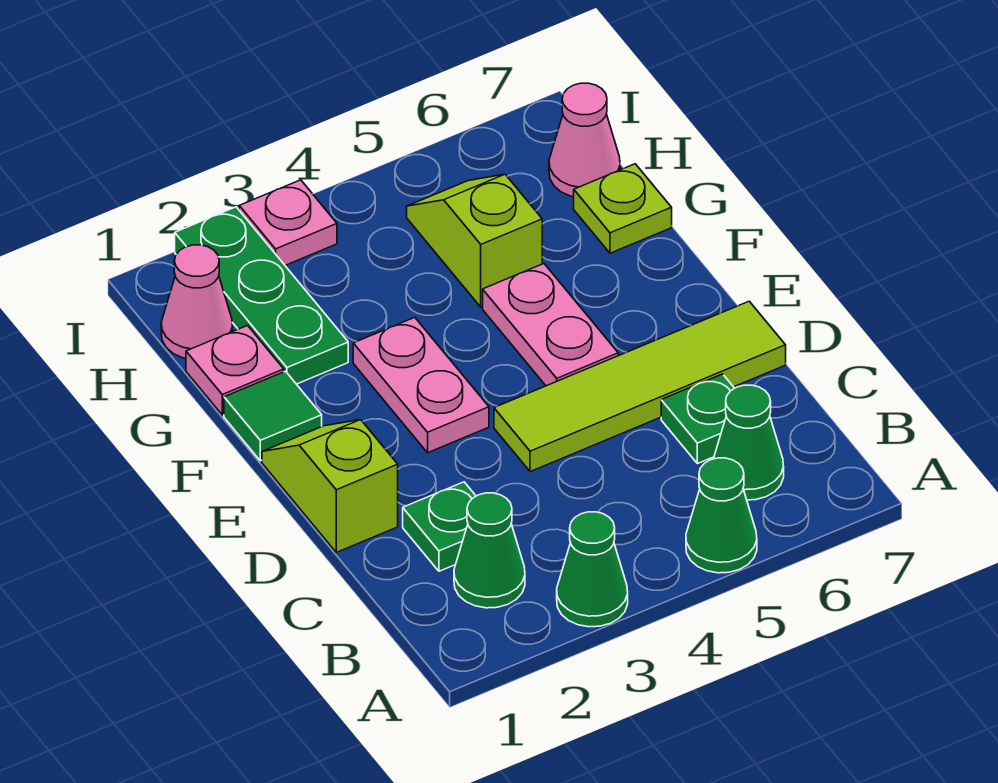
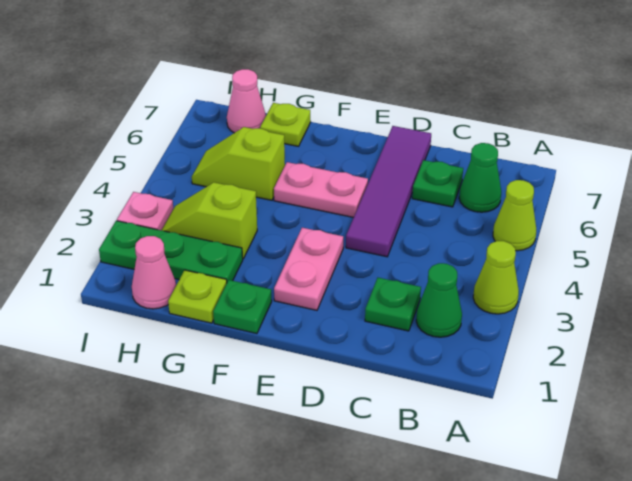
green 1x1 cone [557,512,628,627] -> lime 1x1 cone [473,241,519,314]
green 1x1 cone [686,458,757,573] -> lime 1x1 cone [493,180,536,251]
lime 1x2 slope [262,420,398,552] -> lime 1x2 slope moved to [162,182,257,259]
lime 1x4 tile [494,301,786,472] -> purple 1x4 tile [346,126,431,257]
pink 1x2 plate [353,317,489,453] -> pink 1x2 plate turned to [274,228,343,310]
green 1x1 tile [224,371,322,461] -> green 1x1 plate [213,280,272,334]
pink 1x1 plate [186,326,284,415] -> lime 1x1 plate [168,270,227,323]

